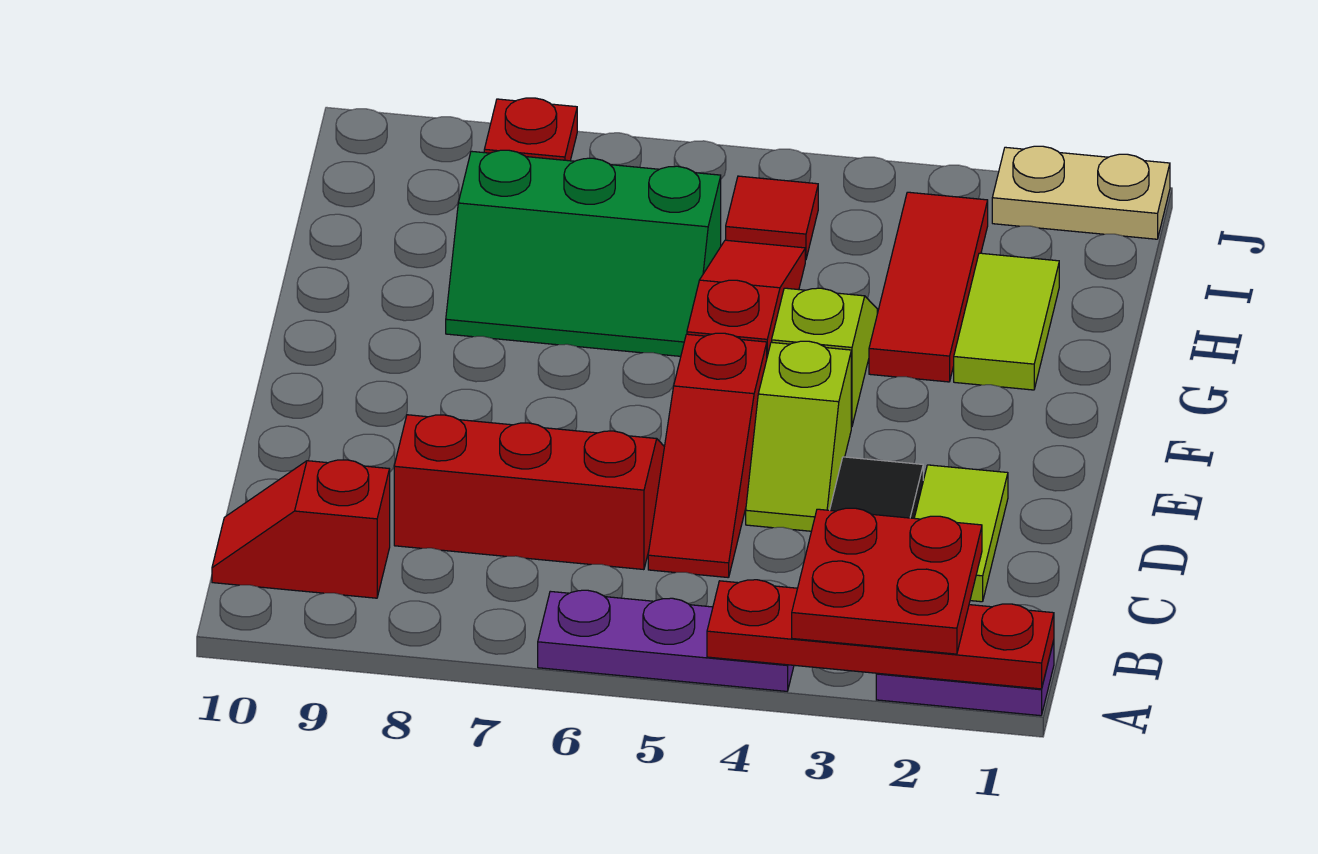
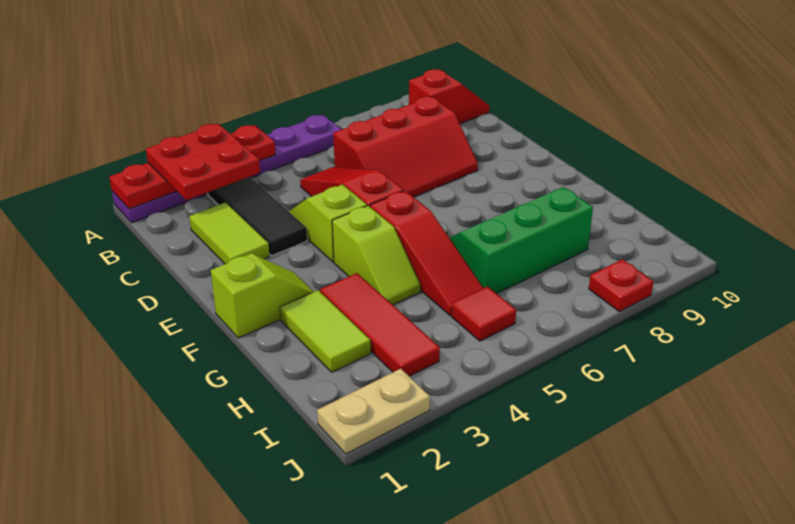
none -> lime 1x2 slope [211,253,314,338]

